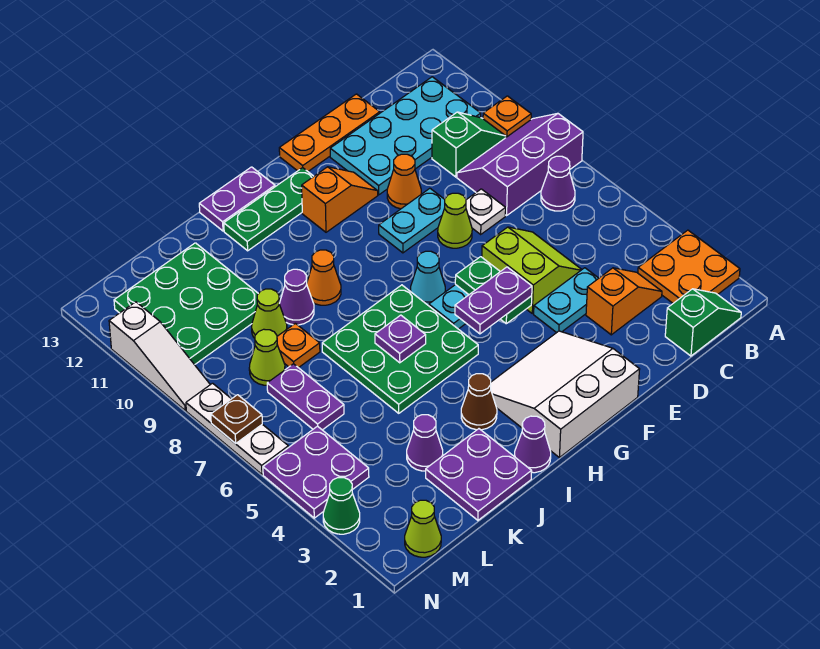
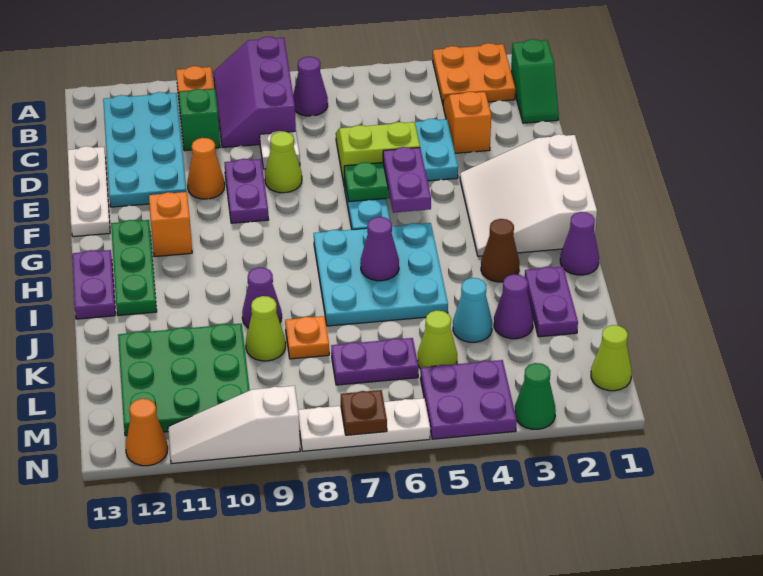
green 1x2 slope [665,289,741,356] -> green 1x2 slope turned to [511,39,559,123]
orange 1x3 plate [279,94,380,171] -> white 1x3 plate [68,146,110,237]
cyan 1x2 plate [379,188,445,253] -> purple 1x2 plate [224,159,269,223]
cyan 1x1 cone [411,251,445,306] -> cyan 1x1 cone moved to [453,278,492,342]
green 3x3 plate [322,285,478,413] -> cyan 3x3 plate [314,223,448,326]
purple 1x1 plate [375,315,426,363] -> purple 1x1 cone [360,217,399,281]
orange 1x1 cone [307,250,341,305] -> orange 1x1 cone moved to [125,399,168,466]
purple 2x2 plate [426,429,531,520] -> purple 1x2 plate [525,267,578,337]
lime 1x1 cone [249,329,285,385] -> lime 1x1 cone moved to [417,310,457,369]
white 1x3 slope [109,302,210,410] -> white 1x3 slope turned to [168,386,300,464]

